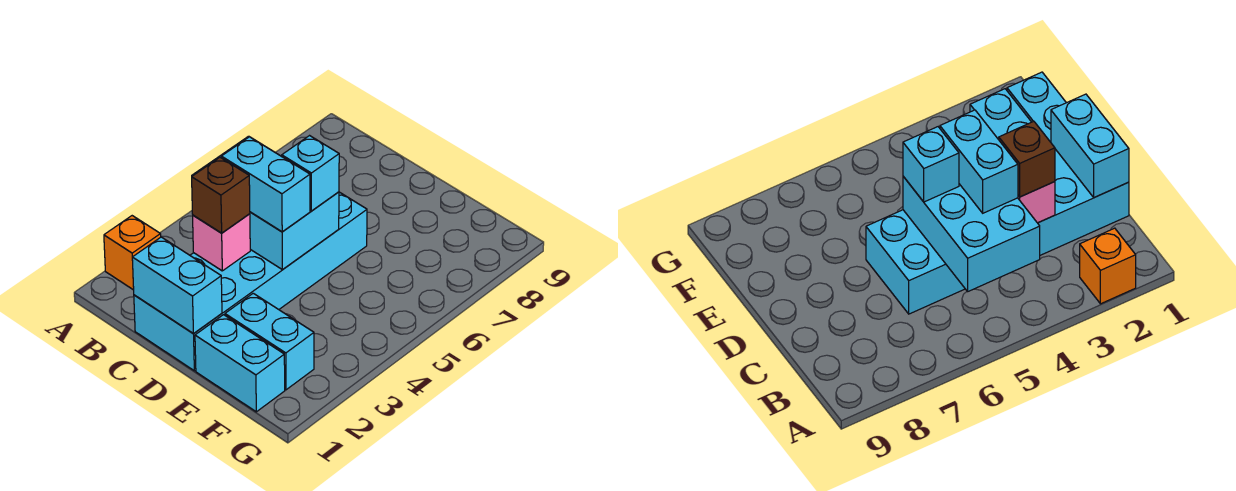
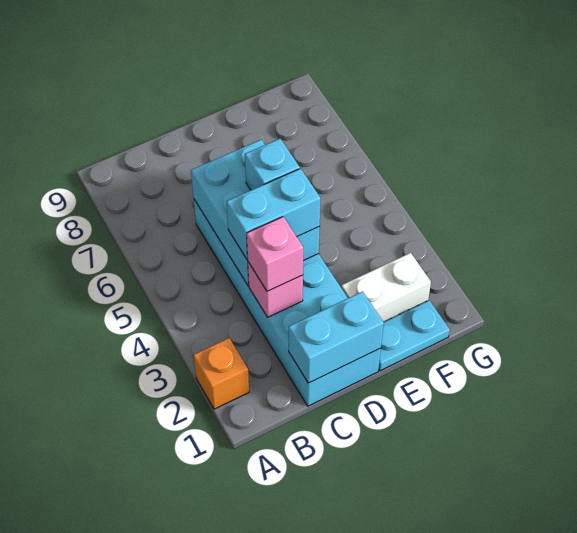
cyan 2x3 brick [192,136,339,269] -> cyan 2x3 brick turned to [191,140,320,286]
brown 1x1 brick [192,157,250,233] -> pink 1x1 brick [247,217,303,291]
cyan 1x2 brick [195,315,285,412] -> cyan 1x2 plate [379,300,450,371]
cyan 1x2 brick [225,293,314,390] -> white 1x2 brick [341,253,431,322]

